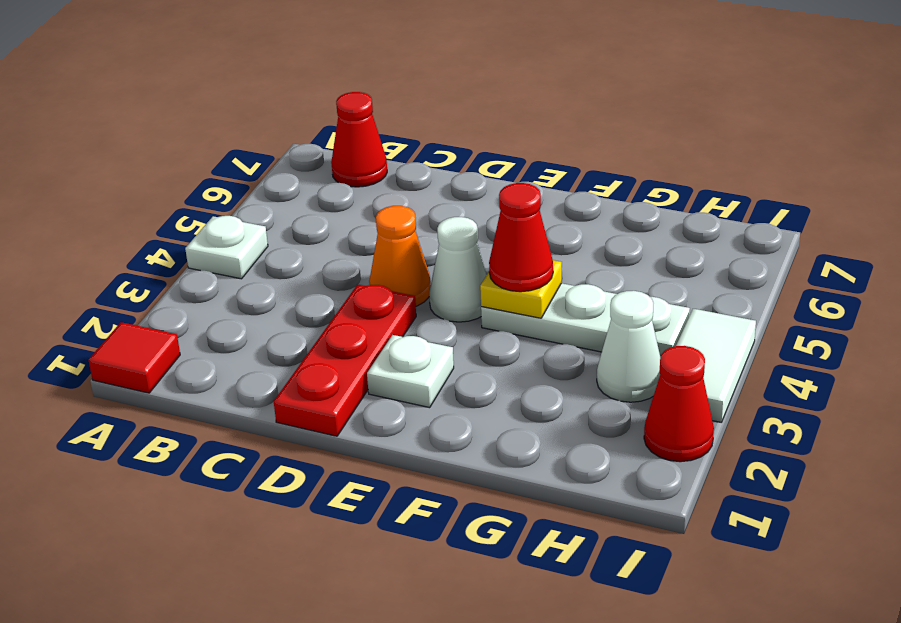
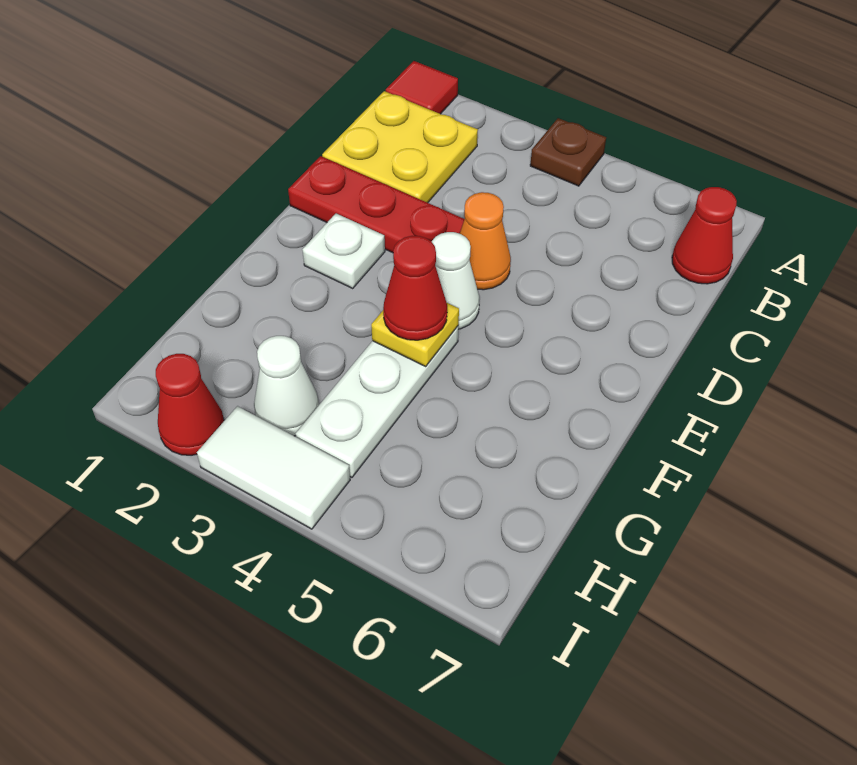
white 1x1 plate [185,216,268,279] -> brown 1x1 plate [530,118,606,186]
none -> yellow 2x2 plate [322,91,478,203]

